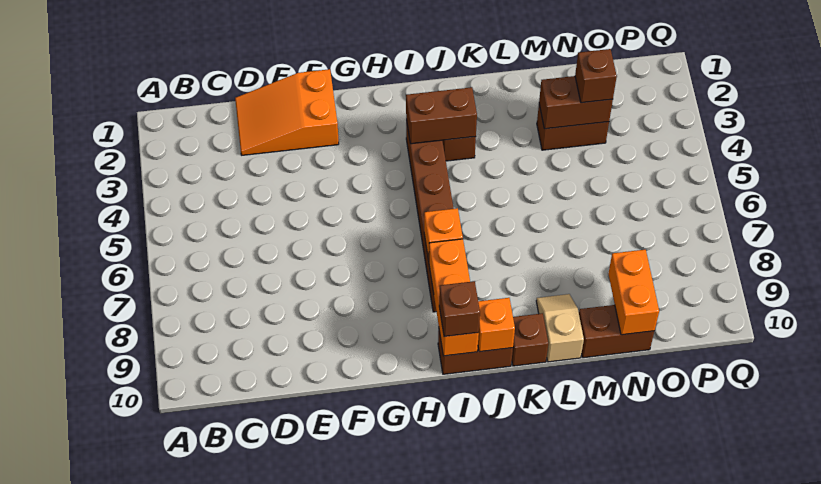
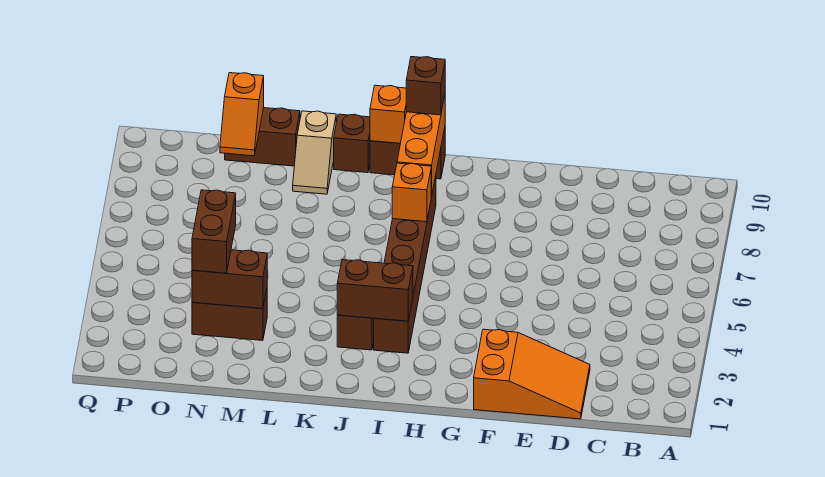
brown 1x1 brick [575,49,617,103] -> brown 1x2 brick [192,190,236,273]
orange 1x2 brick [608,250,659,335] -> orange 1x2 slope [220,73,264,156]

